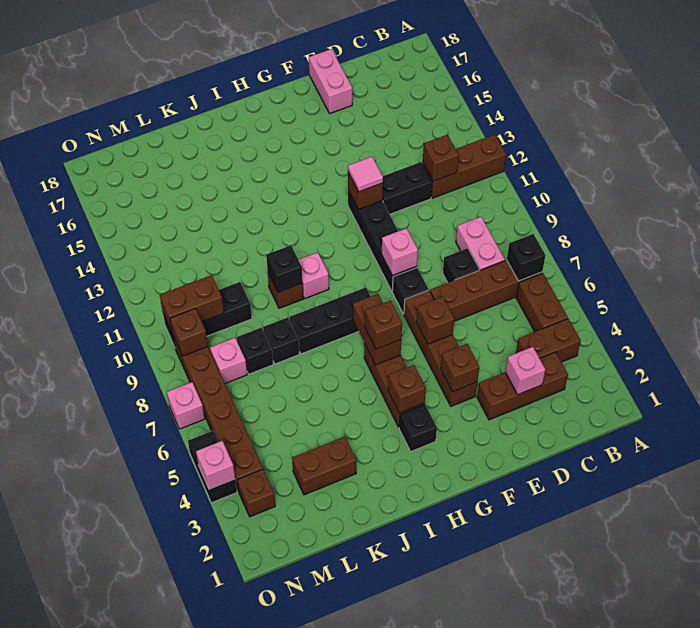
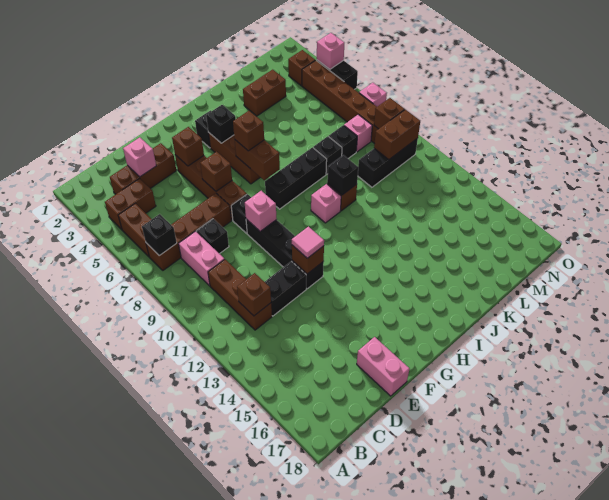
brown 1x3 brick [423,134,506,198] -> brown 1x3 brick turned to [208,260,272,330]
brown 1x1 brick [388,365,426,413] -> black 1x1 brick [206,105,236,143]

